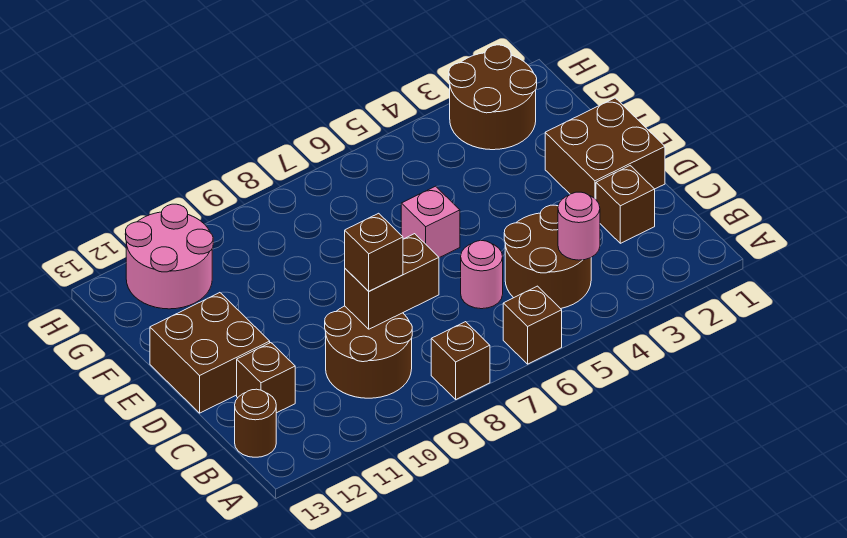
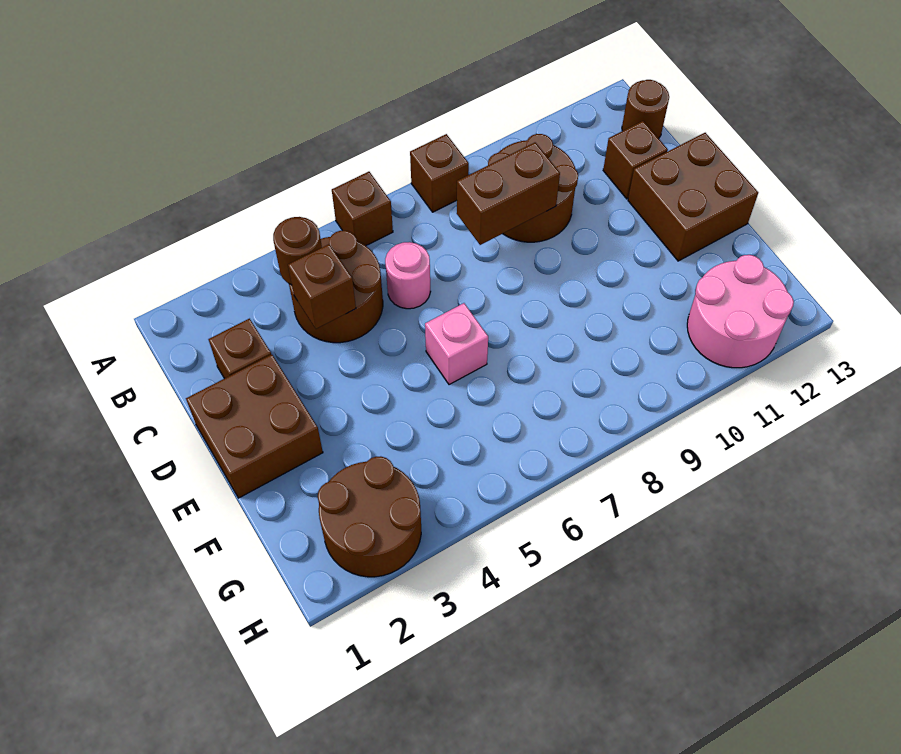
pink 1x1 round brick [558,192,600,260] -> brown 1x1 round brick [273,217,322,285]
brown 1x1 brick [345,213,403,291] -> brown 1x1 brick moved to [288,244,356,329]

